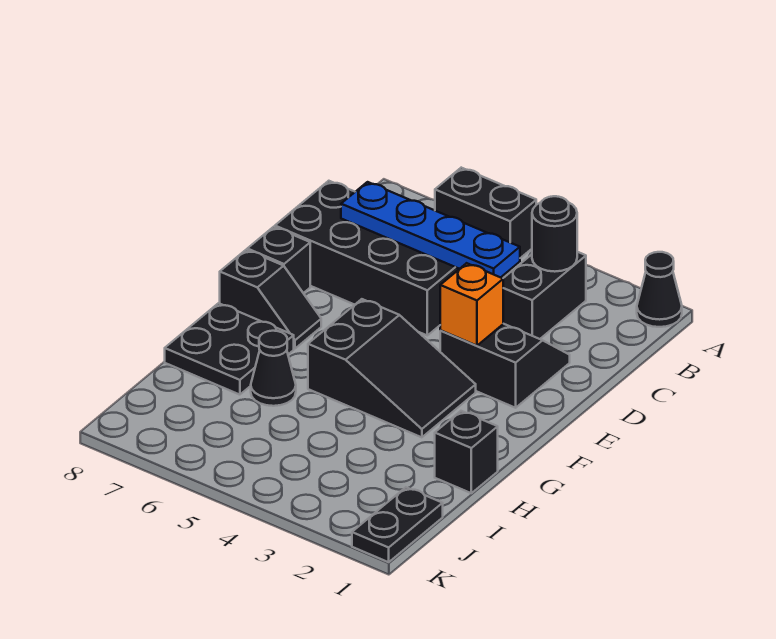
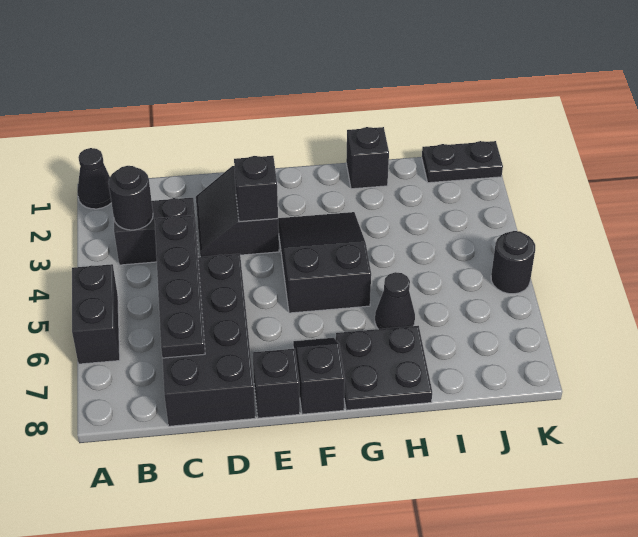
blue 1x4 plate [341,182,520,278] -> black 1x4 plate [155,215,205,358]
orange 1x1 brick [440,263,503,346] -> black 1x1 brick [234,156,278,222]
none -> black 1x1 round brick [491,231,535,294]

